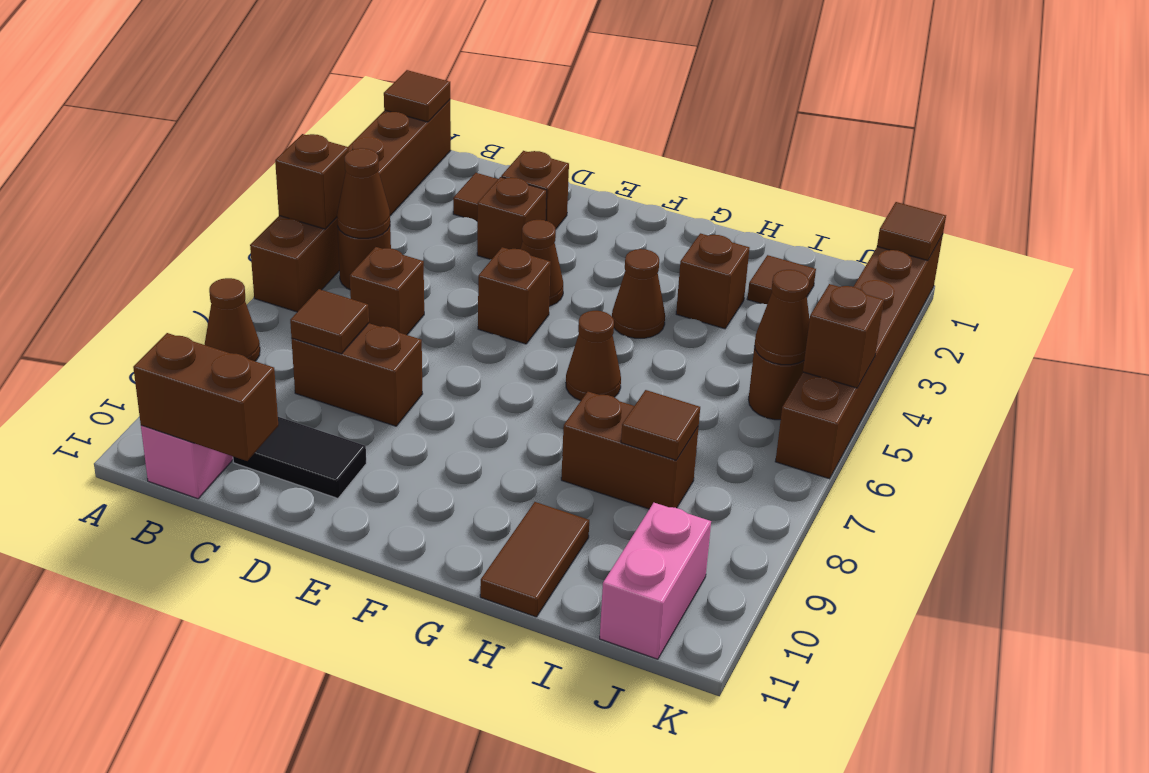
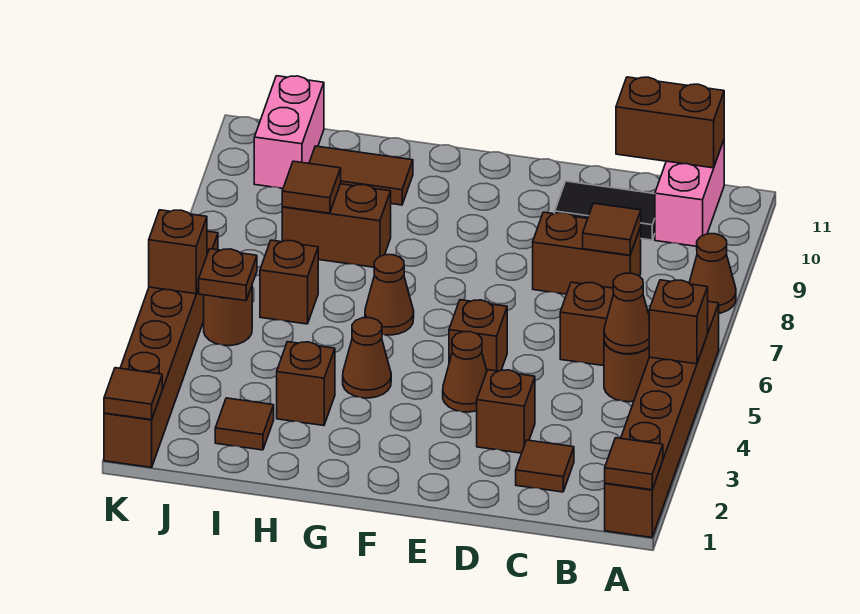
brown 1x1 brick [501,151,569,229] -> brown 1x1 brick moved to [260,240,318,324]
brown 1x2 tile [480,502,589,617] -> brown 1x2 tile turned to [309,146,413,205]
brown 1x1 cone [755,270,810,365] -> brown 1x1 plate [198,249,257,301]

